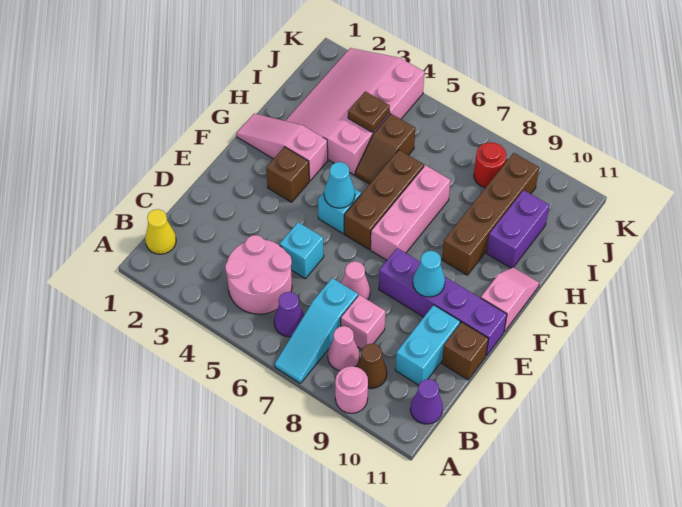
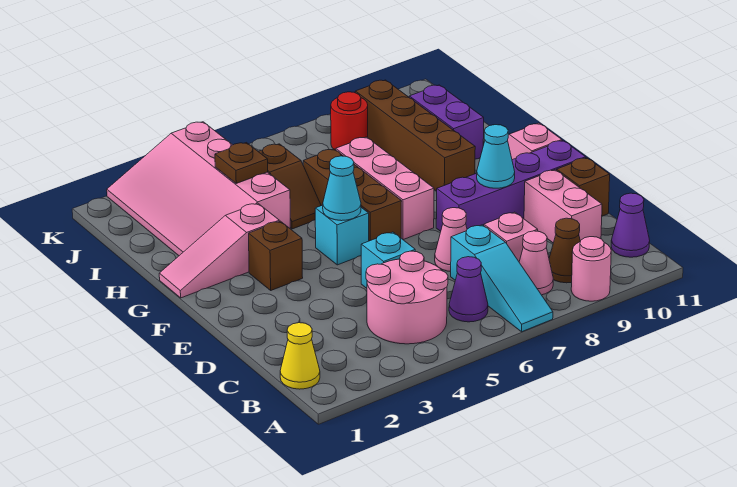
cyan 1x2 brick [395,305,460,385] -> pink 1x2 brick [524,170,602,243]

